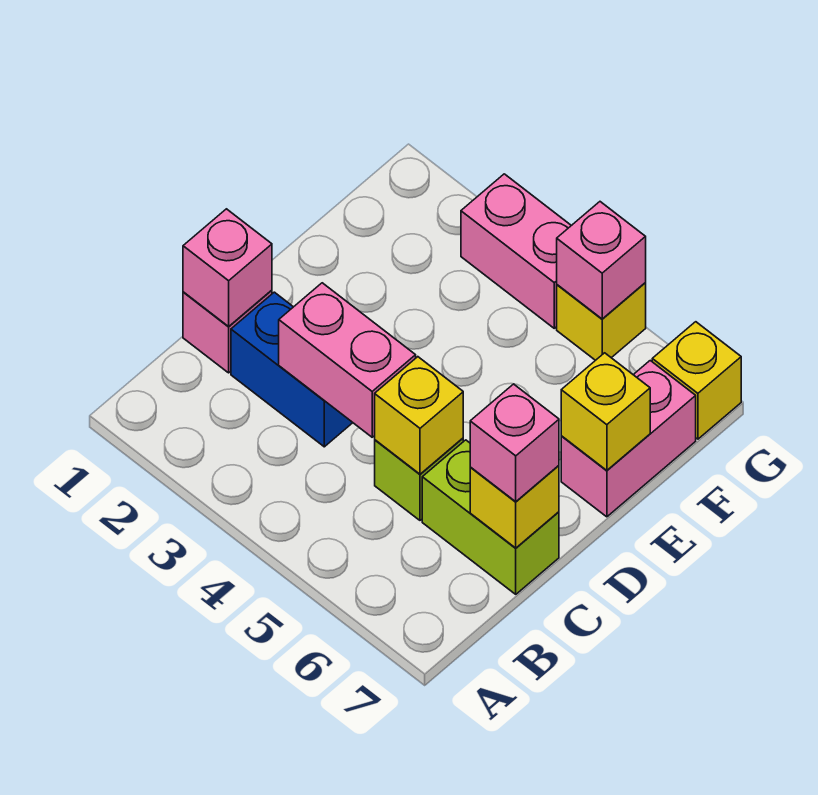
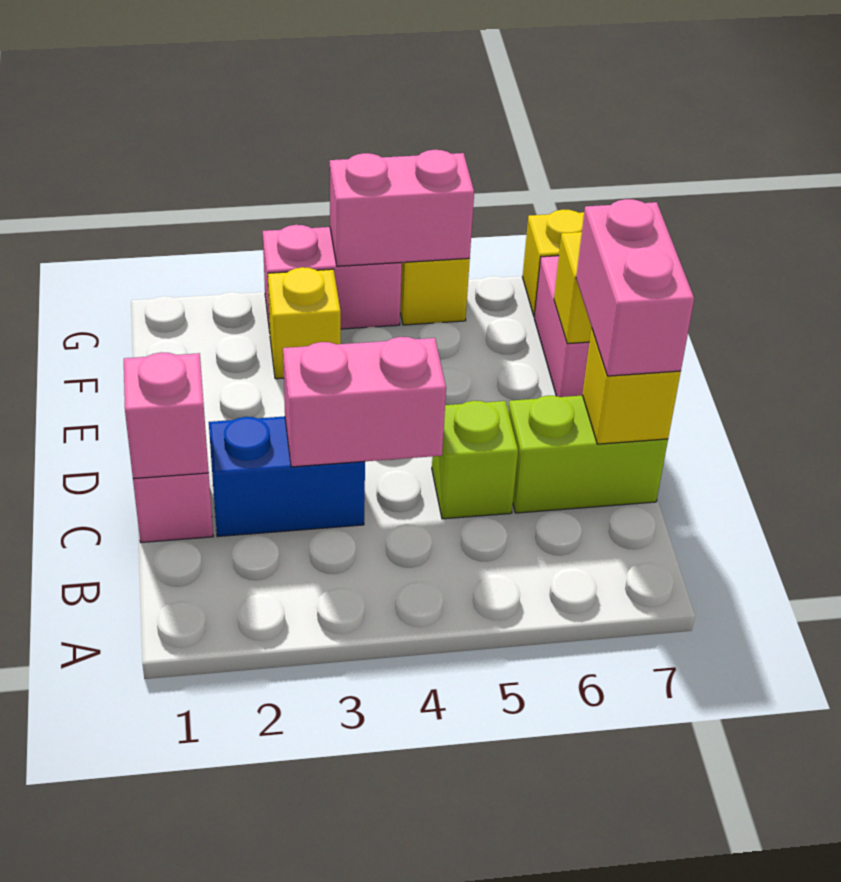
yellow 1x1 brick [375,357,463,474] -> yellow 1x1 brick moved to [268,267,341,379]
pink 1x1 brick [470,384,559,502] -> pink 1x2 brick [576,199,694,376]
pink 1x1 brick [557,202,646,319] -> pink 1x2 brick [330,150,474,266]

